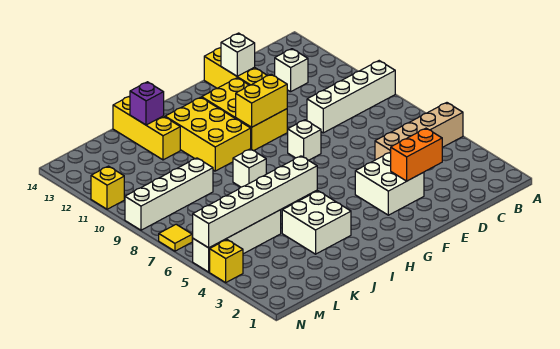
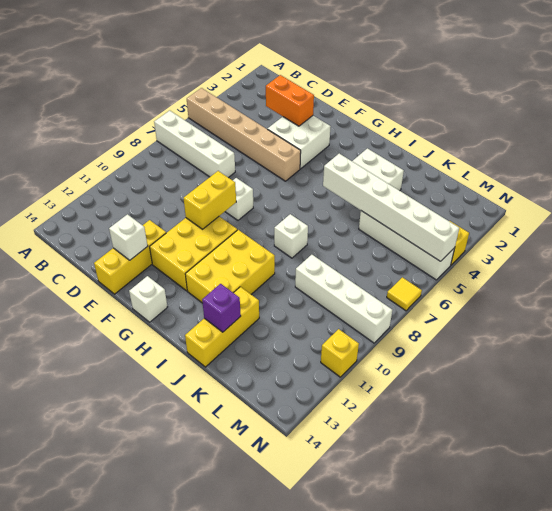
tan 1x4 brick [375,103,463,160] -> tan 1x6 brick [187,88,301,181]
white 1x4 brick [307,61,395,133] -> white 1x4 brick moved to [154,111,235,178]
white 1x1 brick [275,49,308,92] -> white 1x1 brick moved to [129,276,167,322]
yellow 1x2 brick [236,74,287,127] -> yellow 1x2 brick turned to [184,171,236,229]

